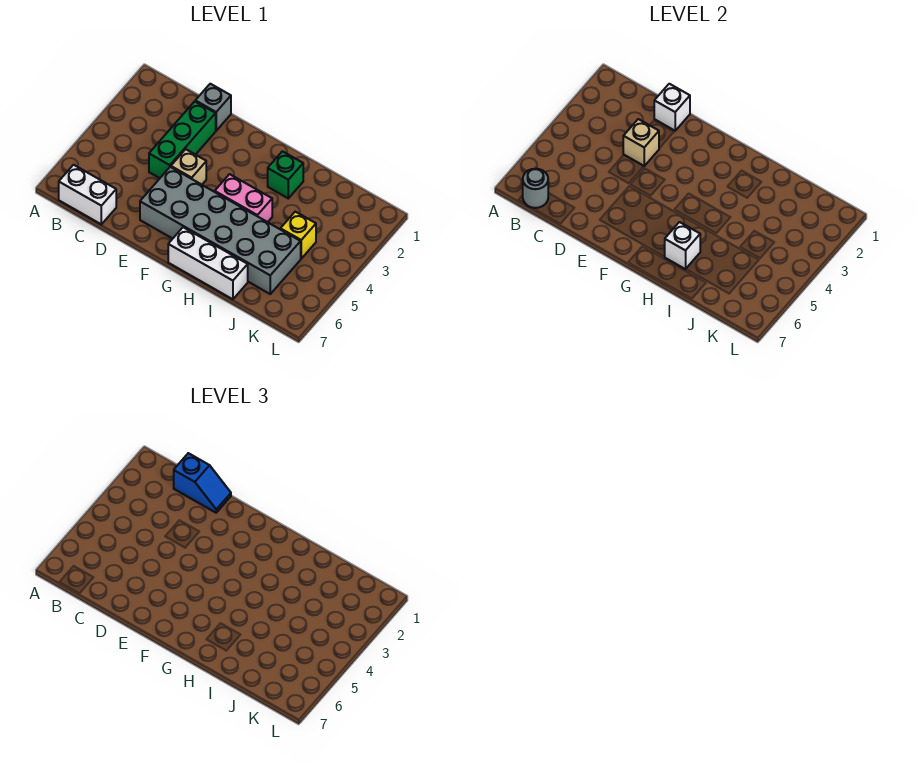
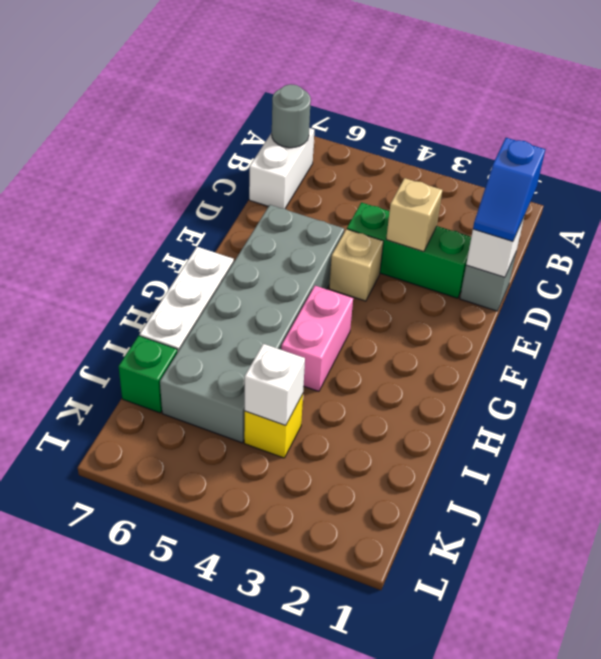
green 1x1 brick [268,151,303,198] -> green 1x1 brick moved to [119,336,177,413]
white 1x1 brick [665,222,700,269] -> white 1x1 brick moved to [245,344,305,425]

